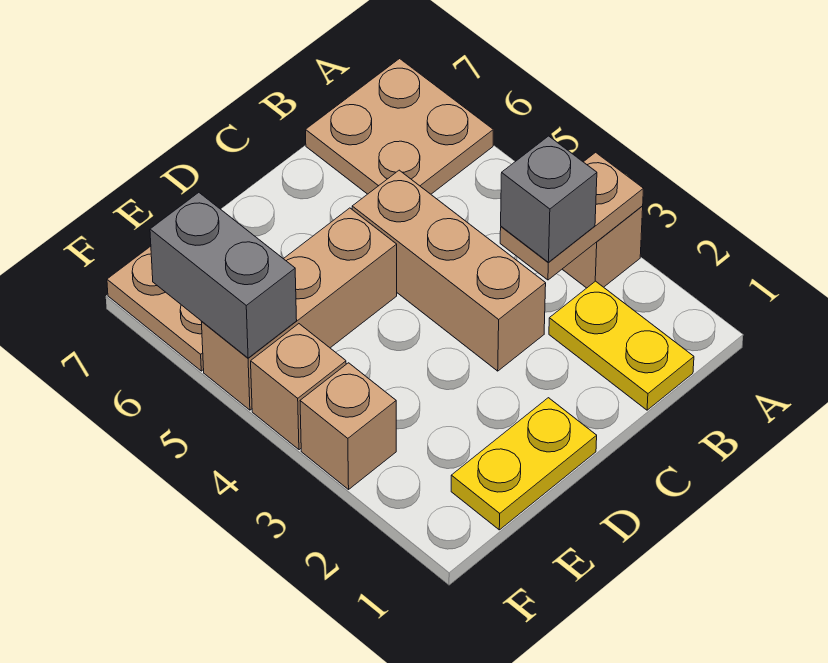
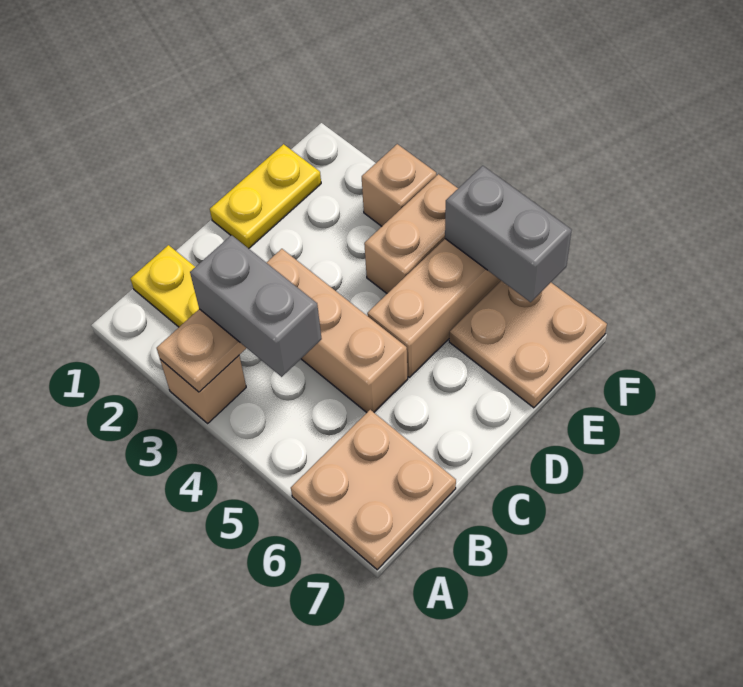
grey 1x1 brick [501,136,597,262] -> grey 1x2 brick [190,235,322,377]
tan 1x1 brick [251,324,346,450] -> tan 1x2 brick [364,174,458,293]

